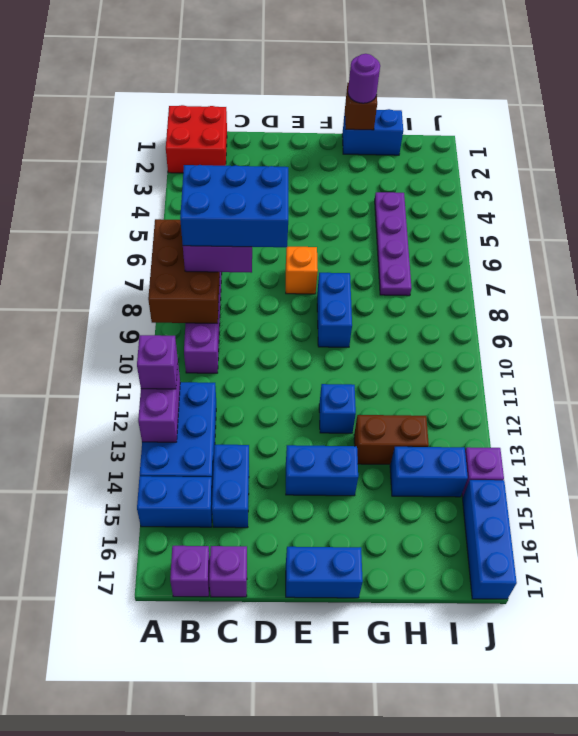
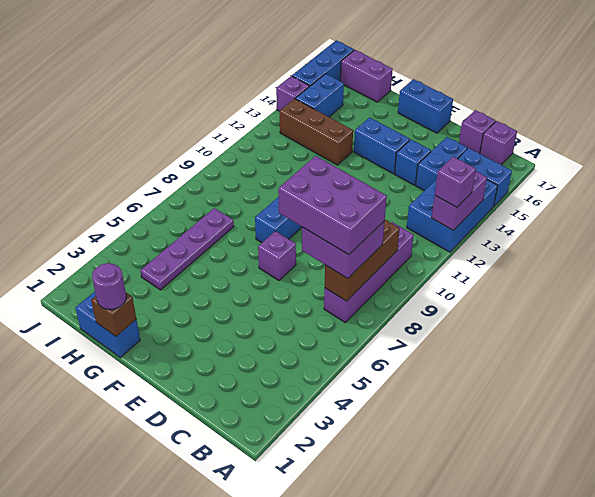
red 2x2 brick [166,105,227,173] -> none
brown 2x3 brick [148,219,220,323] -> brown 1x3 brick [325,220,400,301]
blue 2x3 brick [180,165,288,247] -> purple 2x3 brick [278,156,387,255]
orange 1x1 brick [286,247,318,294] -> purple 1x1 brick [258,231,296,280]
blue 1x1 brick [319,384,356,433] -> blue 1x1 brick moved to [395,140,431,185]
brown 1x2 brick [354,415,429,464] -> brown 1x3 brick [280,99,353,165]
blue 1x2 brick [390,447,468,497] -> blue 1x2 brick turned to [295,74,344,117]
none -> purple 1x2 brick [340,50,393,102]

